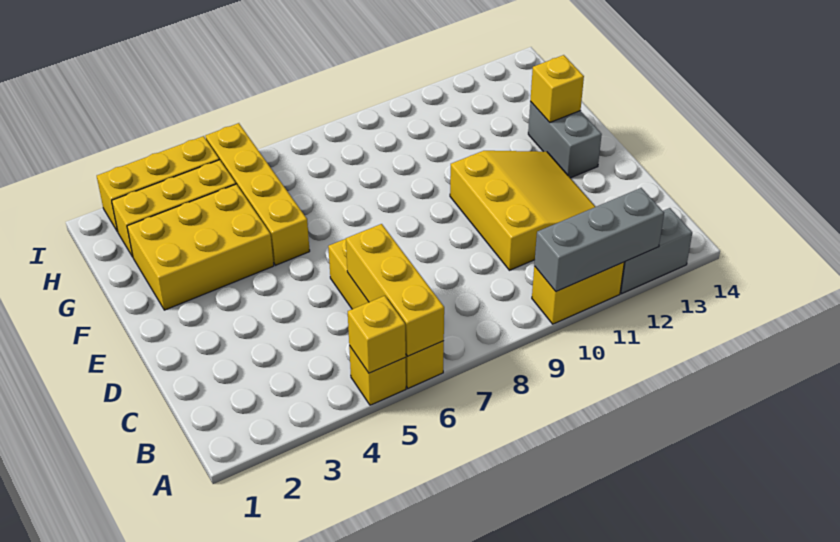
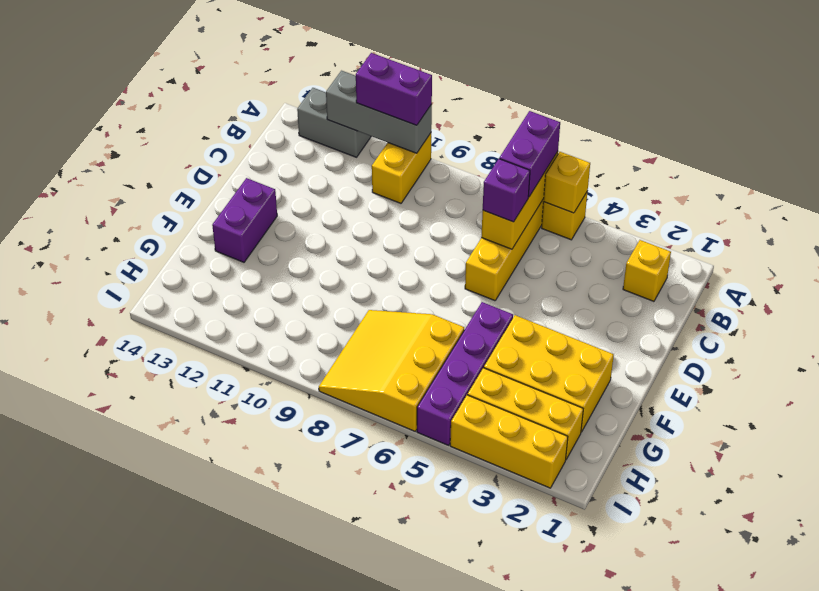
none -> purple 1x2 brick [499,111,560,197]
yellow 1x2 brick [532,262,624,324] -> yellow 1x2 brick turned to [372,133,431,203]
none -> purple 1x2 brick [356,53,432,125]
none -> purple 1x1 brick [483,159,530,222]
yellow 3x3 slope [450,151,595,270] -> yellow 3x3 slope moved to [319,310,464,431]
grey 1x2 brick [528,102,602,178] -> purple 1x2 brick [212,178,277,262]
yellow 1x4 brick [206,123,310,265] -> purple 1x4 brick [417,302,513,445]
yellow 1x1 brick [530,55,584,122] -> yellow 1x1 brick moved to [623,240,671,301]

